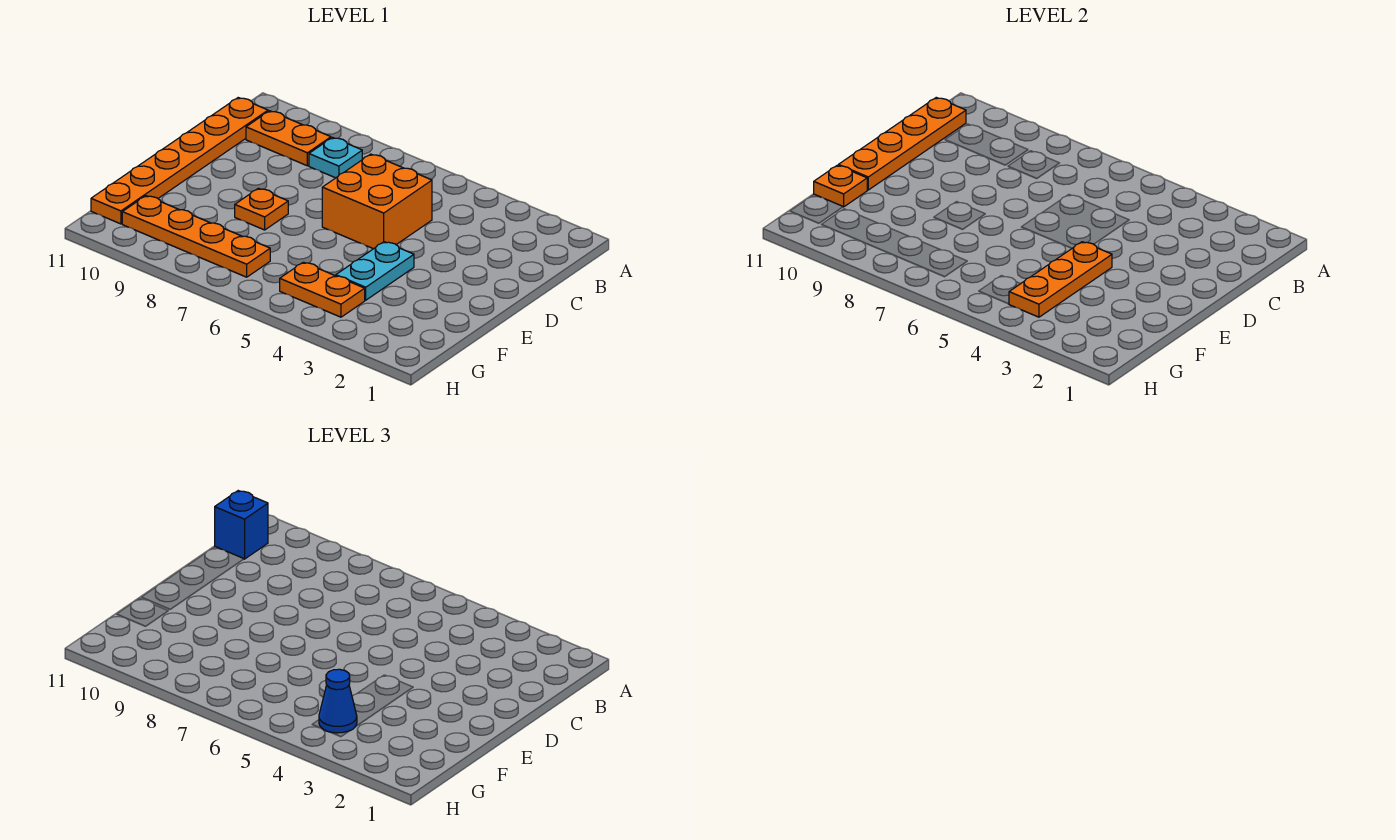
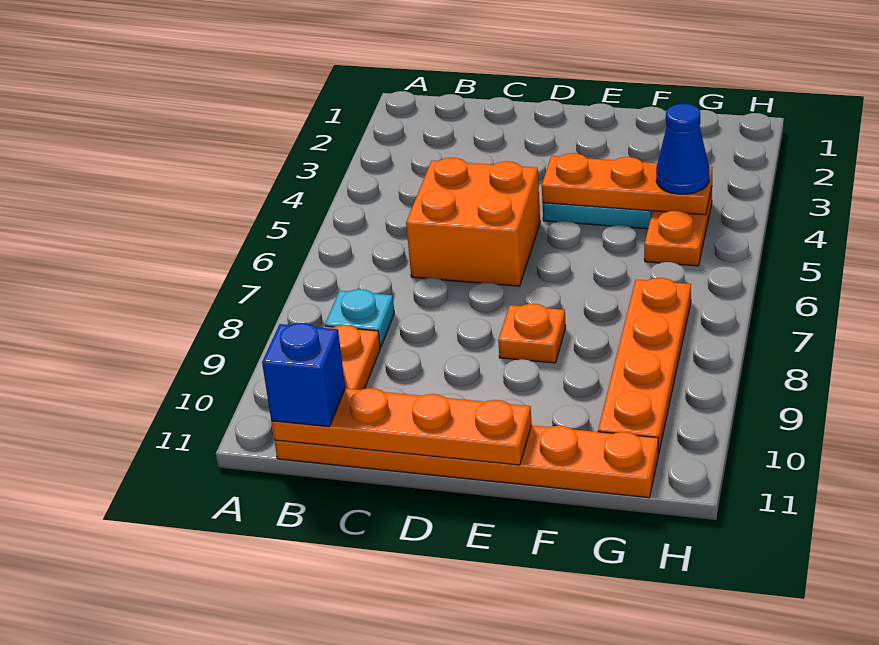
orange 1x1 plate [814,165,867,207] -> none

